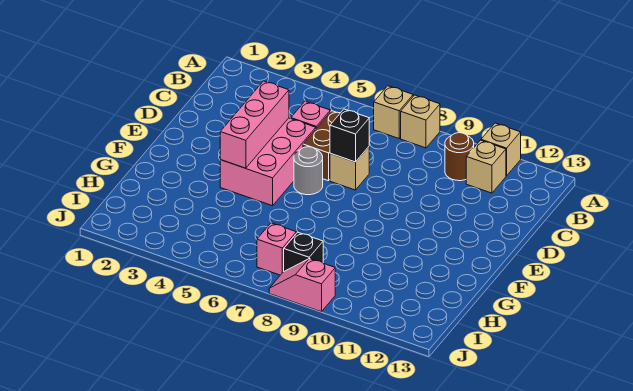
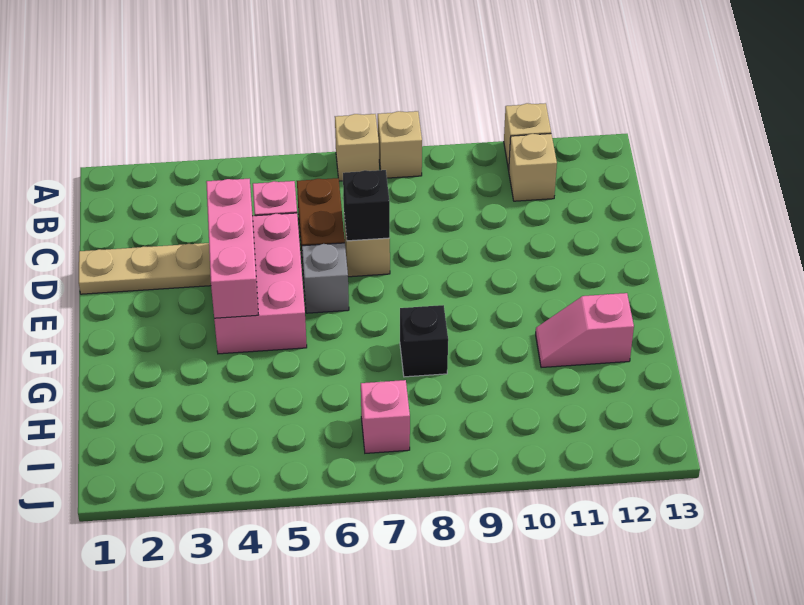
brown 1x1 round brick [445,133,474,181] -> none
none -> tan 1x3 plate [79,243,211,294]
grey 1x1 round brick [294,147,323,195] -> grey 1x1 brick [302,243,349,313]
black 1x1 brick [284,232,323,271] -> black 1x1 brick moved to [400,305,448,377]
pink 1x2 slope [269,259,335,312] -> pink 1x2 slope moved to [536,293,634,368]

